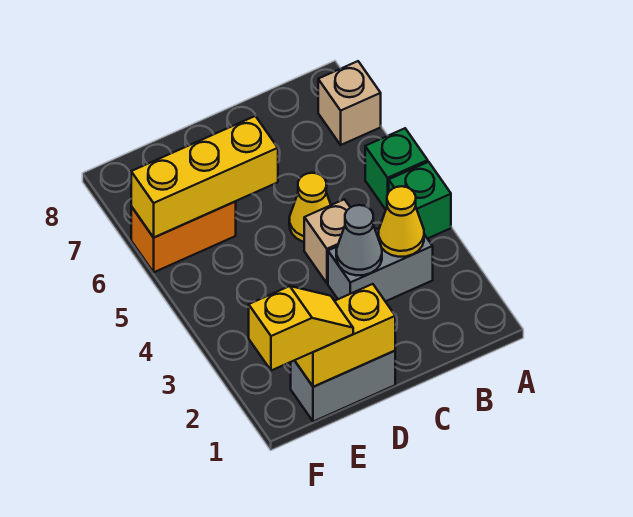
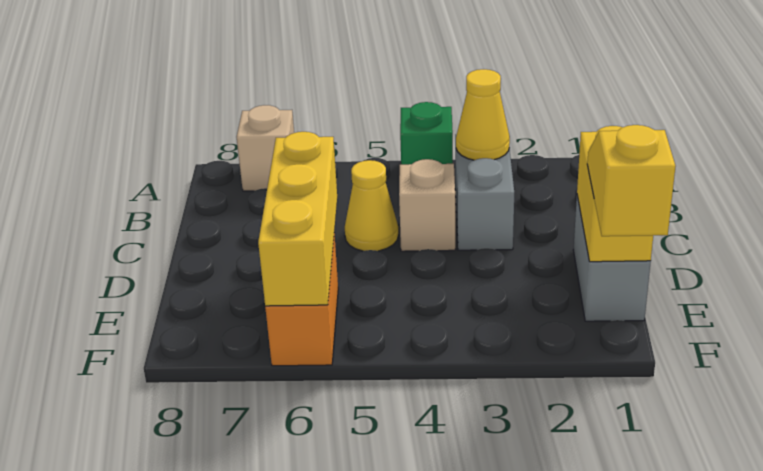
green 1x1 brick [365,128,428,209] -> none
grey 1x1 cone [336,205,382,275] -> none

